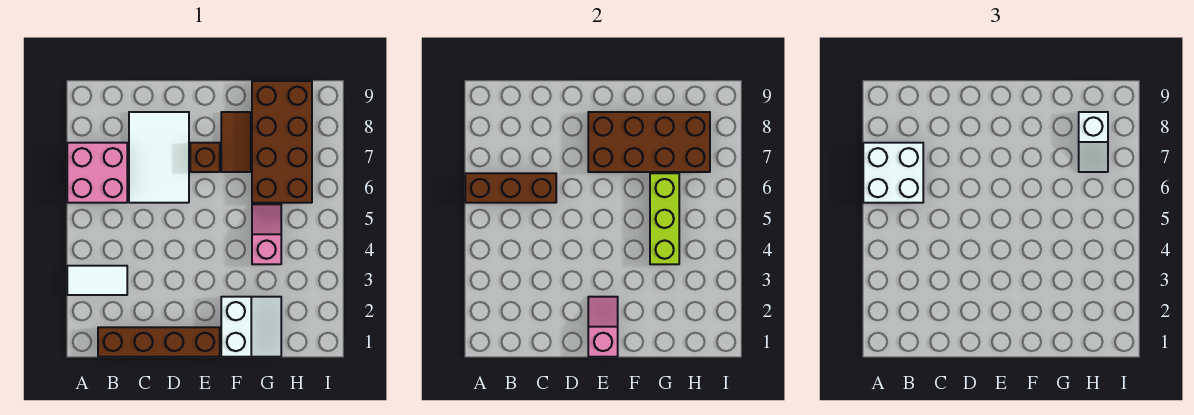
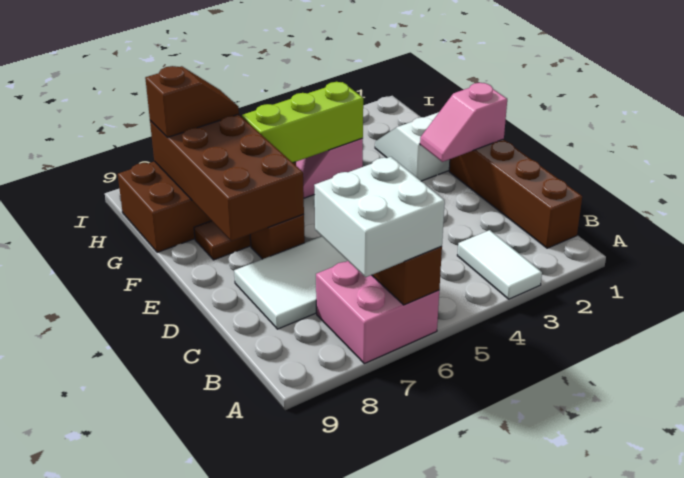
white 1x2 slope [1079,112,1108,172] -> brown 1x2 slope [145,66,239,137]

